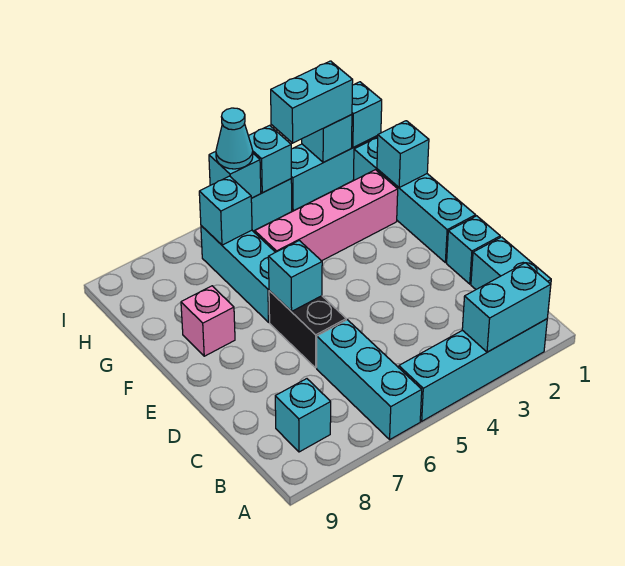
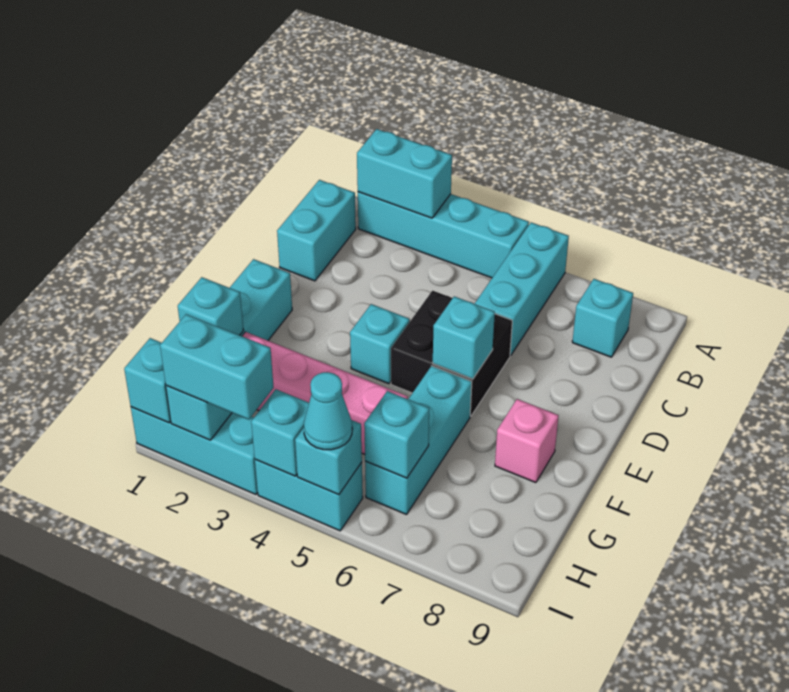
cyan 1x1 brick [447,216,500,284] -> cyan 1x1 brick moved to [350,304,410,384]
black 1x2 brick [269,291,346,368] -> black 2x2 brick [391,291,512,416]

